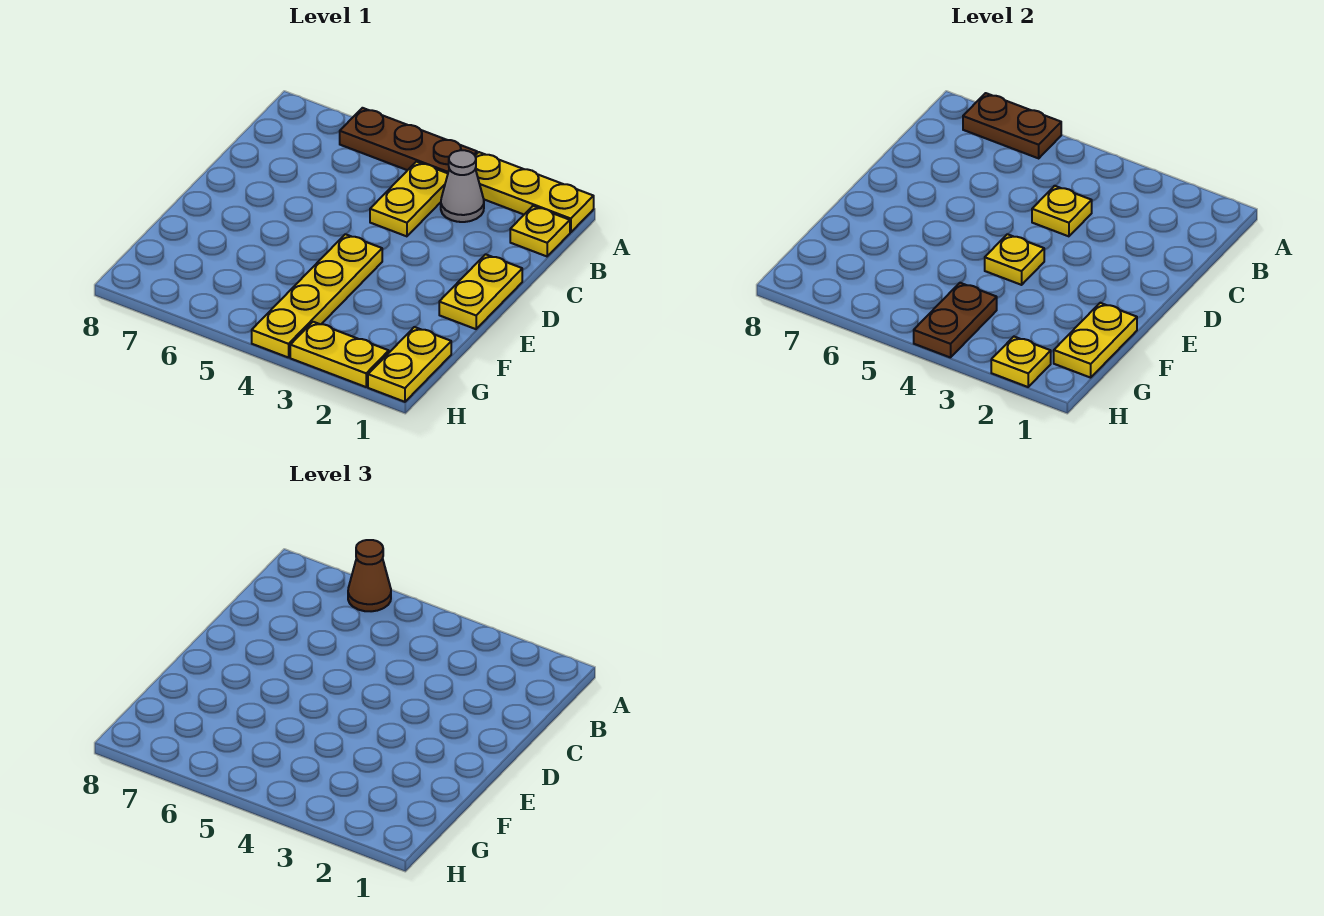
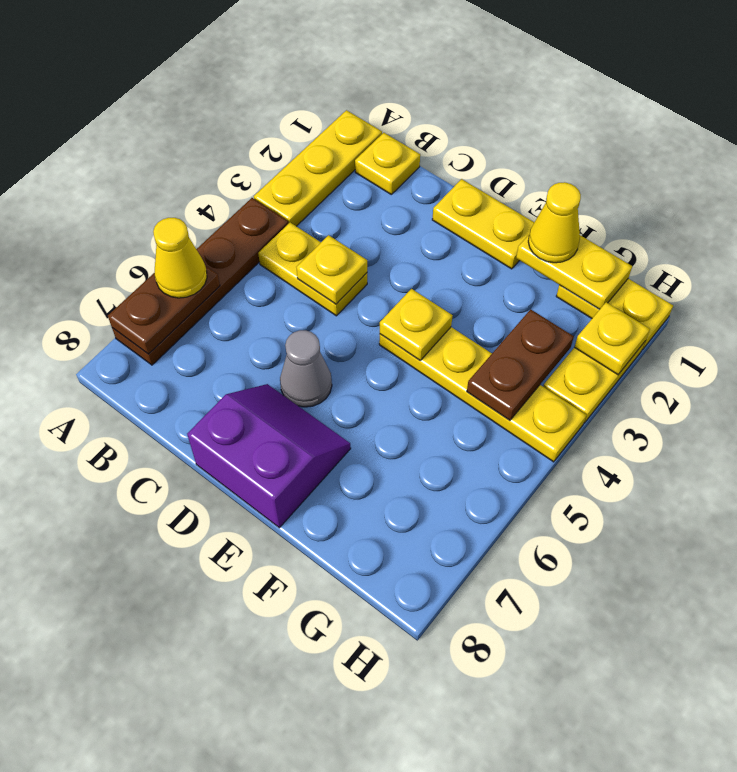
brown 1x3 plate [340,108,477,173] -> brown 1x4 plate [112,198,288,365]
brown 1x1 cone [348,540,391,611] -> yellow 1x1 cone [153,218,207,298]
grey 1x1 cone [441,150,484,222] -> grey 1x1 cone moved to [280,330,332,407]
none -> purple 2x2 slope [187,384,351,528]
none -> yellow 1x1 cone [528,182,581,263]
brown 1x2 plate [914,283,997,358] -> brown 1x2 plate turned to [467,309,574,420]

